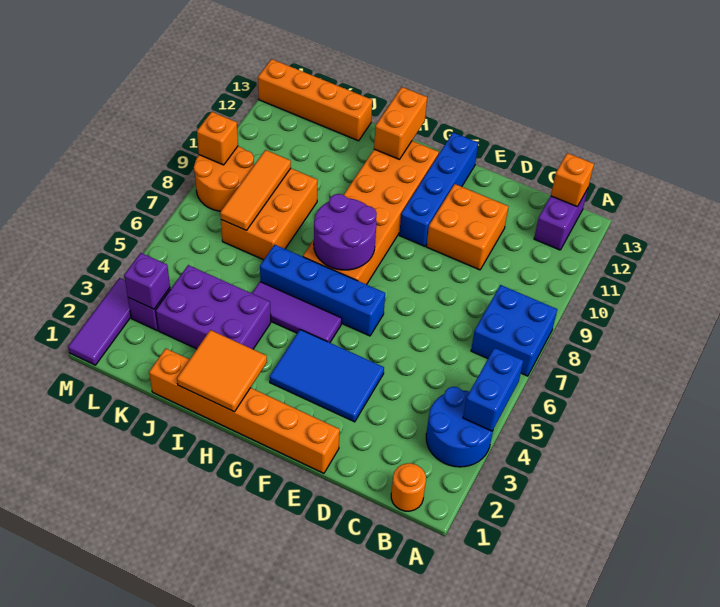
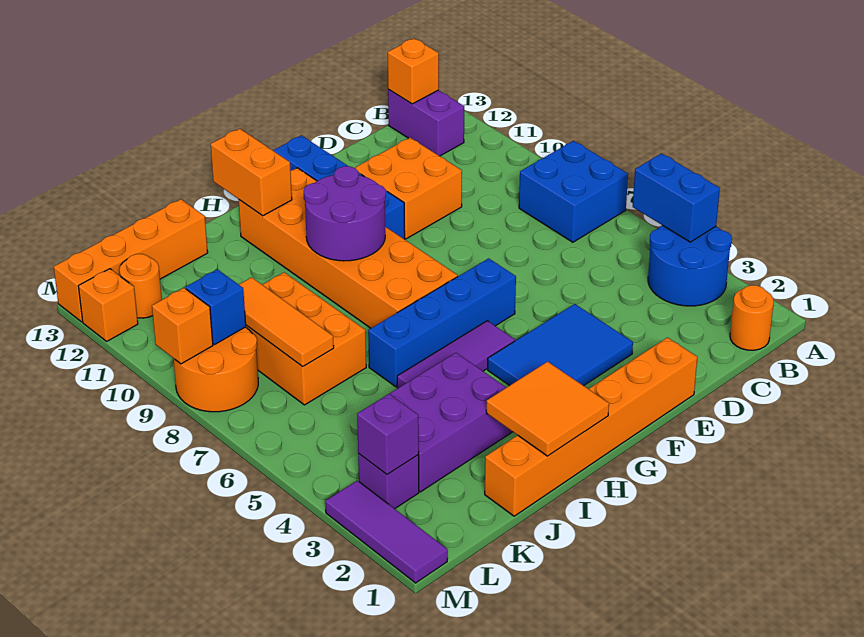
purple 2x2 round brick [314,194,377,270] -> purple 2x2 round brick moved to [304,166,386,261]
none -> blue 1x1 brick [186,269,246,345]
none -> orange 1x1 round brick [119,254,162,318]
none -> orange 1x1 brick [78,269,138,341]

